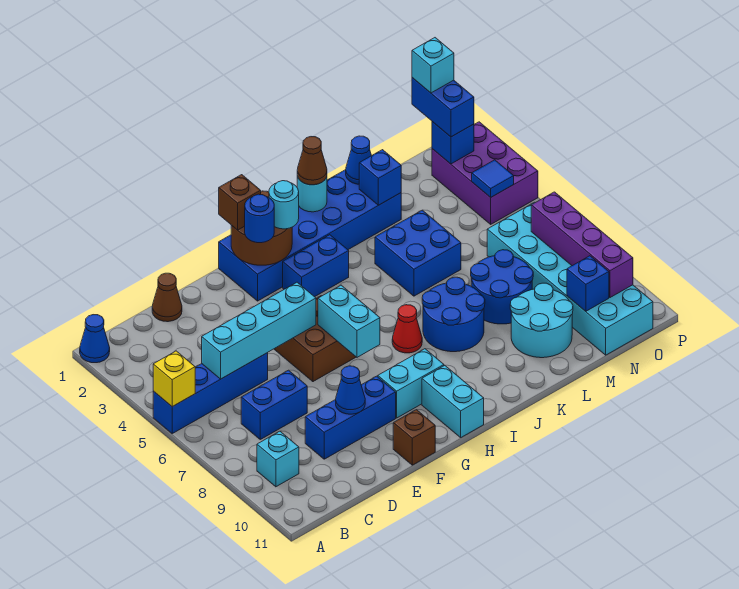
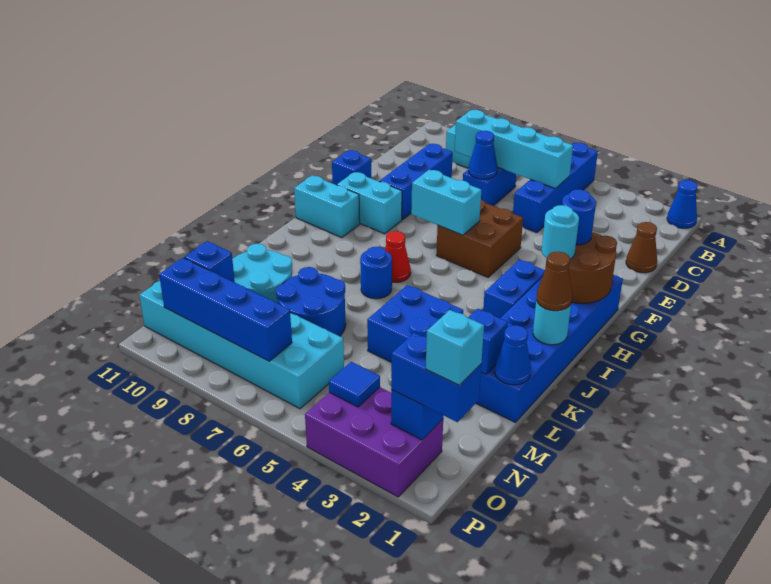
yellow 1x1 brick [153,351,195,407] -> none
cyan 1x4 brick [202,282,316,379] -> cyan 1x4 brick turned to [455,110,573,189]
blue 1x1 cone [336,366,365,414] -> blue 1x1 cone moved to [469,131,497,179]
brown 1x1 brick [393,410,435,465] -> blue 1x1 brick [332,150,371,185]
brown 1x1 brick [219,175,261,230] -> none
cyan 1x2 brick [378,349,444,418] -> cyan 1x2 brick turned to [337,172,402,234]
blue 2x2 round brick [422,277,485,352] -> blue 1x1 round brick [360,247,392,299]
purple 1x4 brick [531,192,633,298] -> blue 1x4 brick [159,258,292,361]

